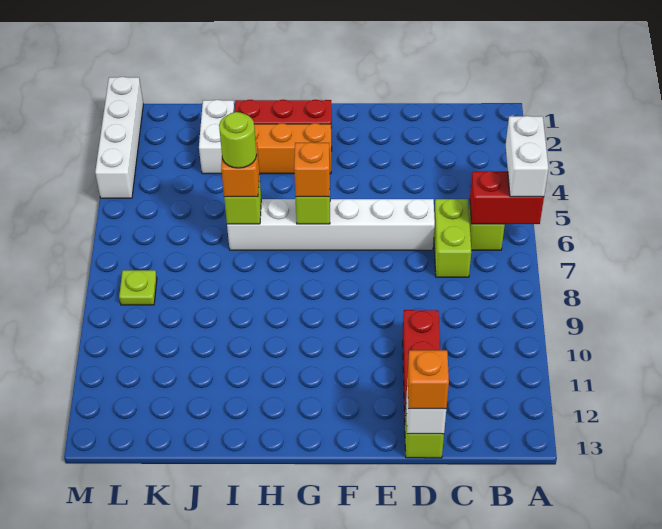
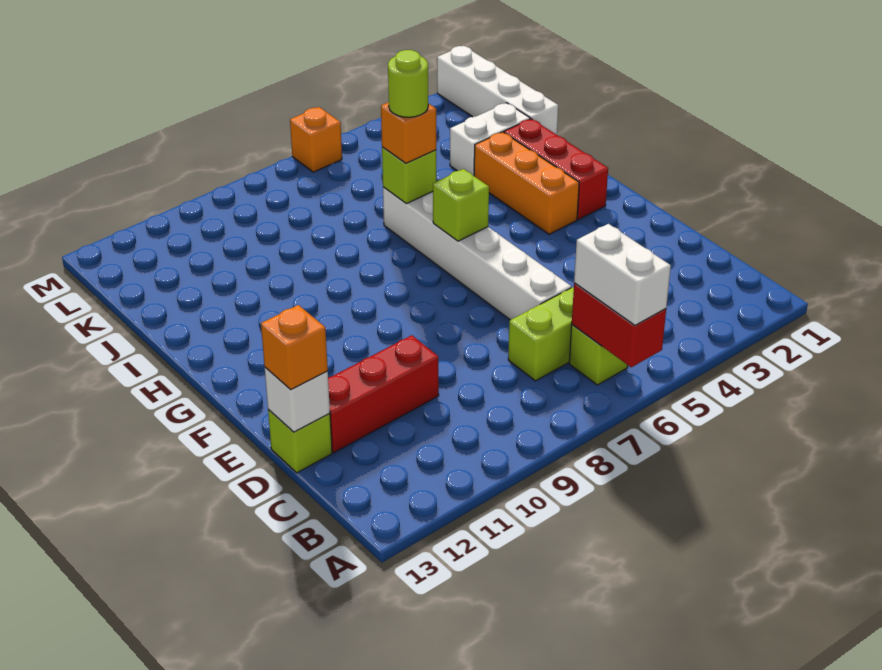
white 1x2 brick [506,116,548,197] -> white 1x2 brick turned to [574,224,671,326]
orange 1x1 brick [294,142,330,197] -> orange 1x1 brick moved to [290,107,342,172]
lime 1x1 plate [119,270,157,305] -> none
white 1x4 brick [95,77,143,198] -> white 1x4 brick turned to [437,46,558,135]

